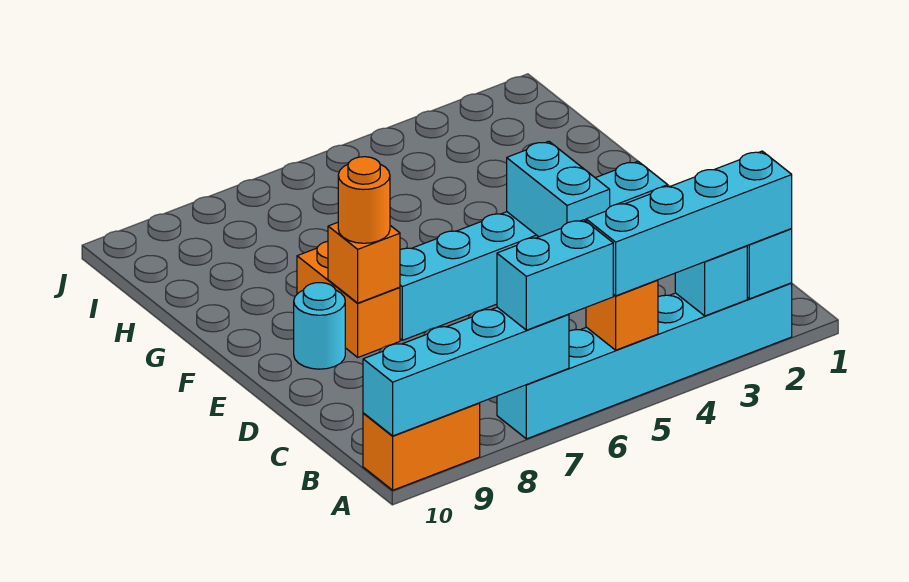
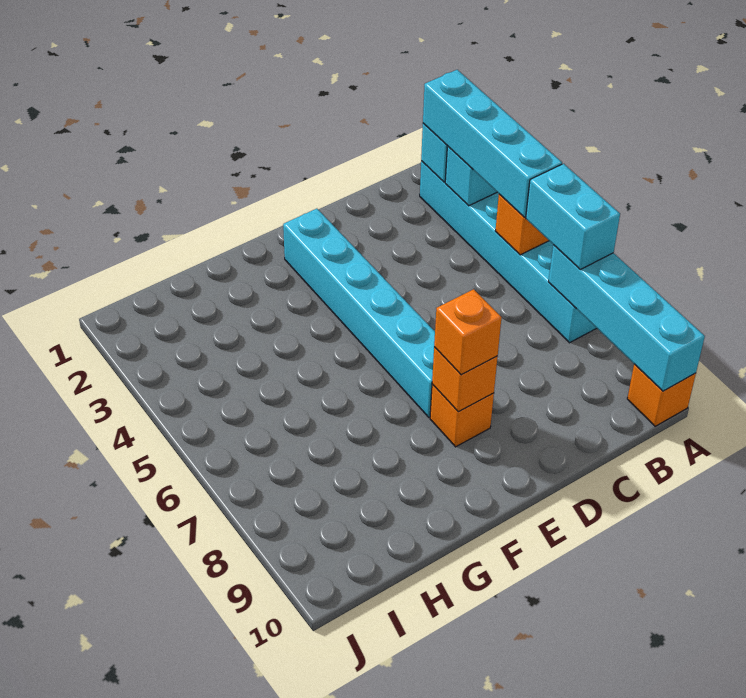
orange 1x2 brick [363,403,480,490] -> orange 1x1 brick [627,364,696,426]
cyan 1x2 brick [507,141,610,237] -> none
orange 1x2 brick [297,241,400,357] -> orange 1x1 brick [430,384,494,447]
orange 1x1 round brick [338,157,390,243] -> orange 1x1 brick [434,289,502,375]
cyan 1x1 round brick [294,283,345,369] -> none

